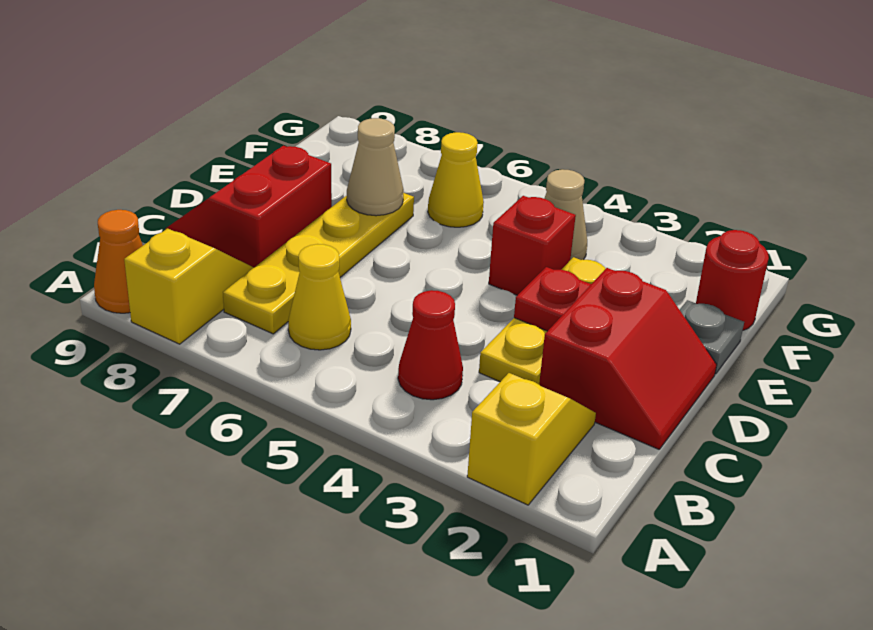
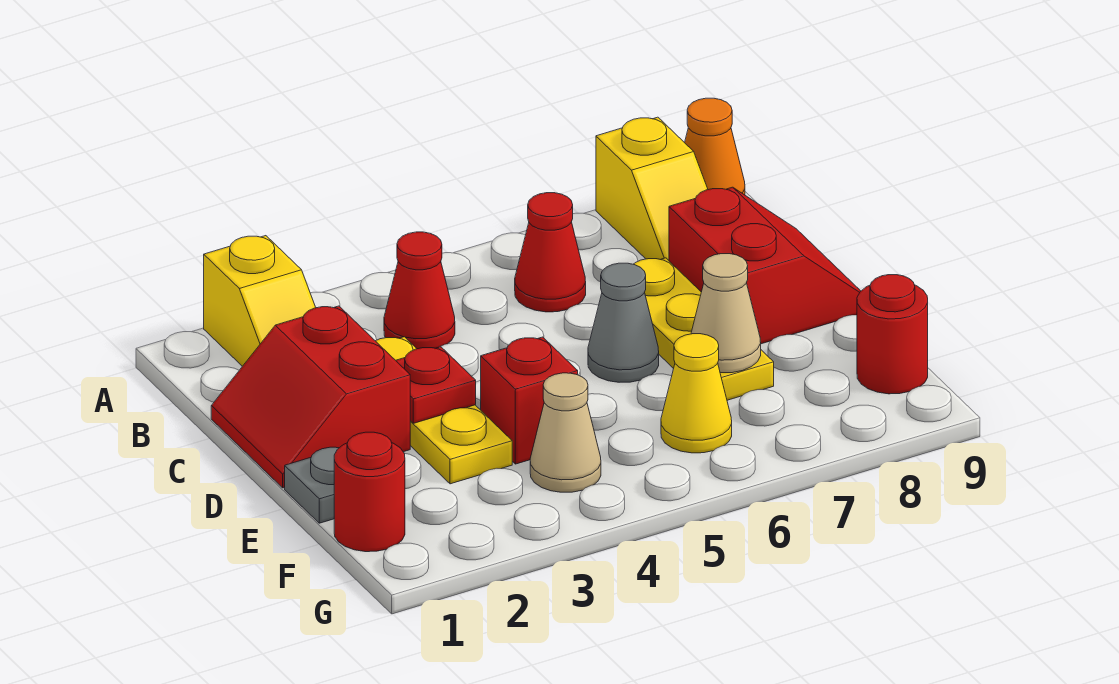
yellow 1x1 cone [288,244,351,350] -> red 1x1 cone [515,193,586,312]
yellow 1x4 plate [223,193,414,334] -> yellow 1x3 plate [634,258,774,400]
none -> grey 1x1 cone [588,263,659,382]
none -> red 1x1 round brick [857,275,928,394]

